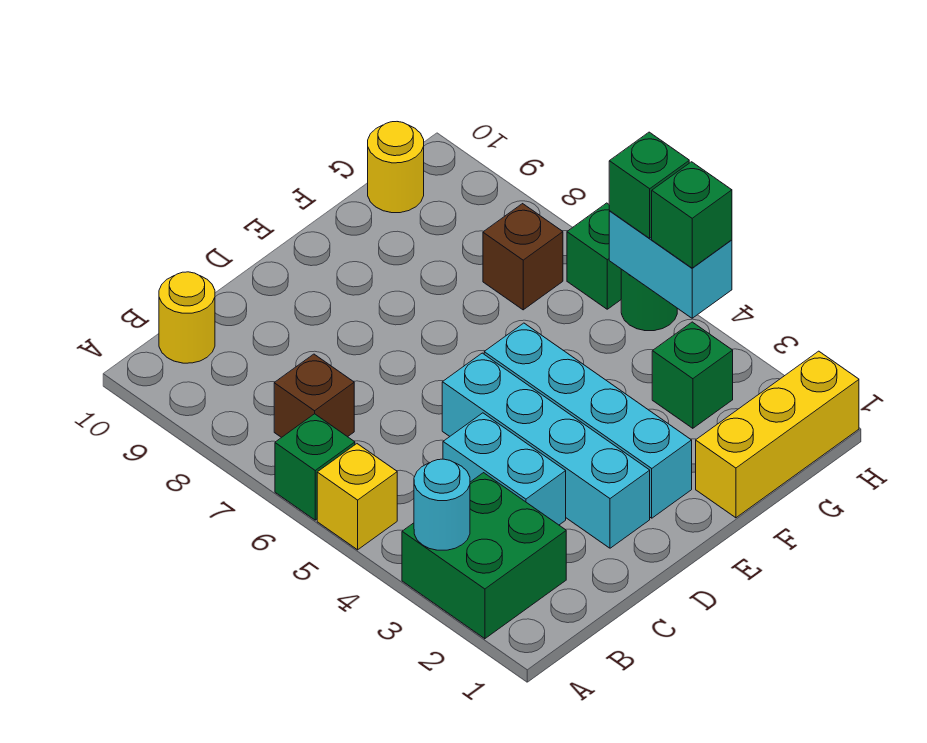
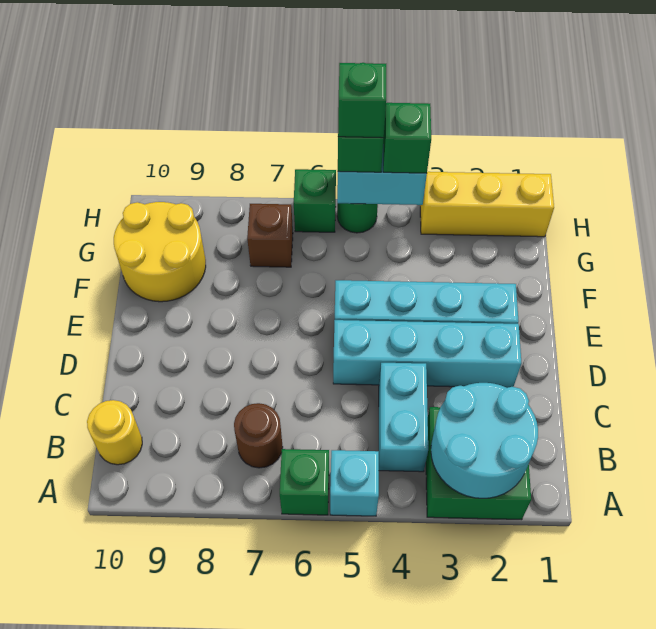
cyan 1x1 round brick [414,459,470,550] -> cyan 2x2 round brick [431,383,538,498]
yellow 1x1 brick [317,444,397,550] -> cyan 1x1 brick [330,450,379,516]
brown 1x1 brick [274,354,354,438] -> brown 1x1 round brick [234,403,283,468]
cyan 1x2 brick [443,413,566,525] -> cyan 1x2 brick turned to [379,363,428,472]
yellow 1x3 brick [696,351,859,518] -> yellow 1x3 brick turned to [420,172,554,237]
green 1x1 brick [652,322,733,428] -> green 1x1 brick moved to [338,63,386,138]
yellow 1x1 round brick [368,122,424,213] -> yellow 2x2 round brick [114,202,206,302]

